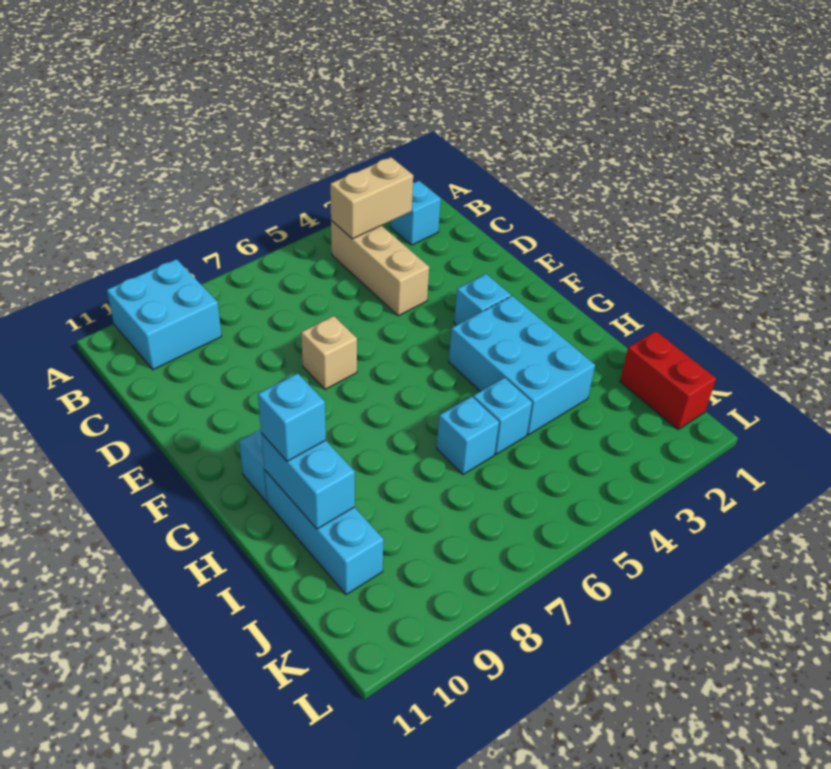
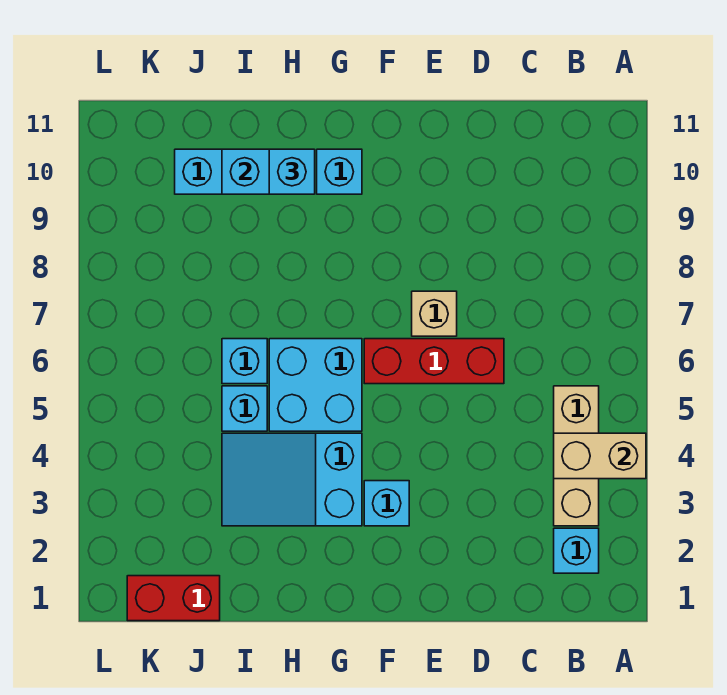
cyan 2x2 brick [107,259,222,370] -> cyan 2x2 brick moved to [269,339,362,431]
tan 1x2 brick [330,157,413,239] -> tan 1x2 brick turned to [554,433,646,479]
tan 1x3 brick [331,221,429,316] -> tan 1x3 brick turned to [554,386,599,526]
none -> red 1x3 brick [364,339,504,384]
cyan 2x3 brick [449,296,595,435] -> cyan 2x3 slope [222,433,362,526]

